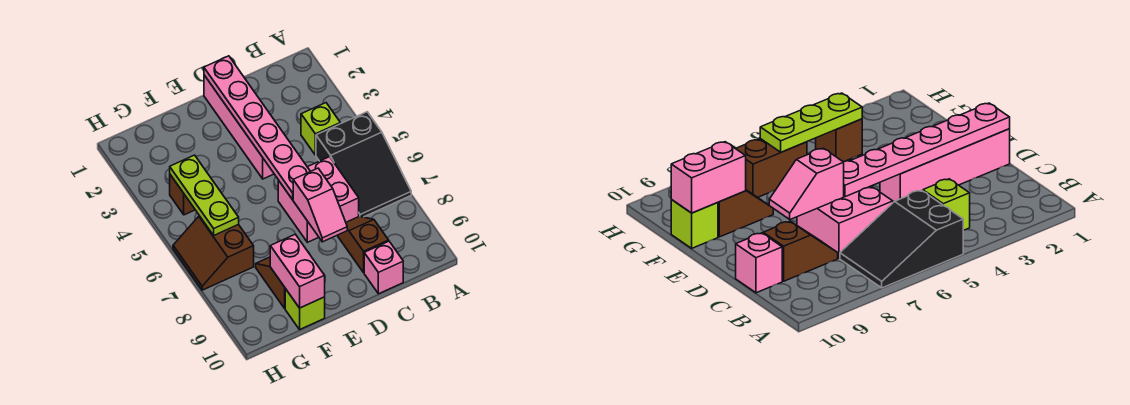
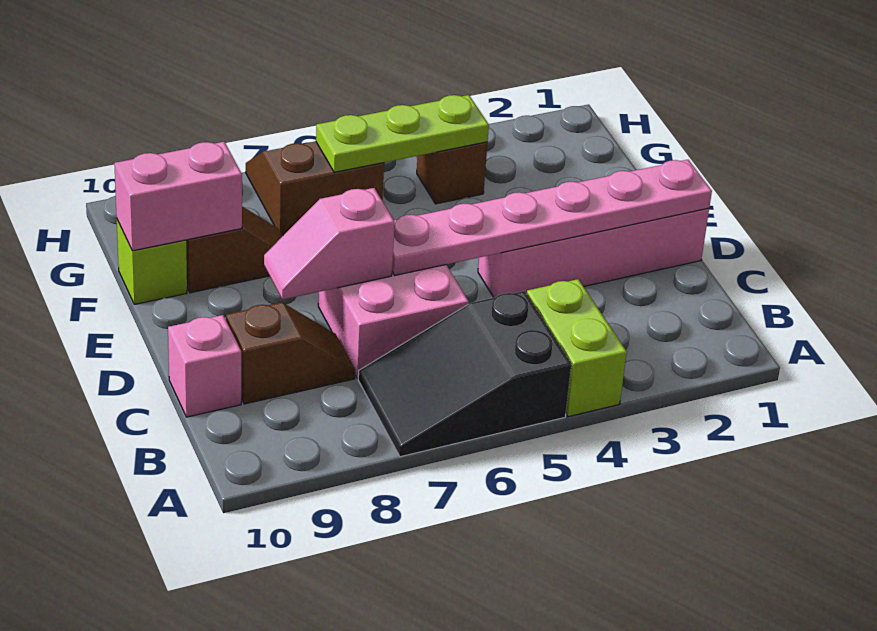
lime 1x1 brick [301,103,340,155] -> lime 1x2 brick [527,279,627,417]

